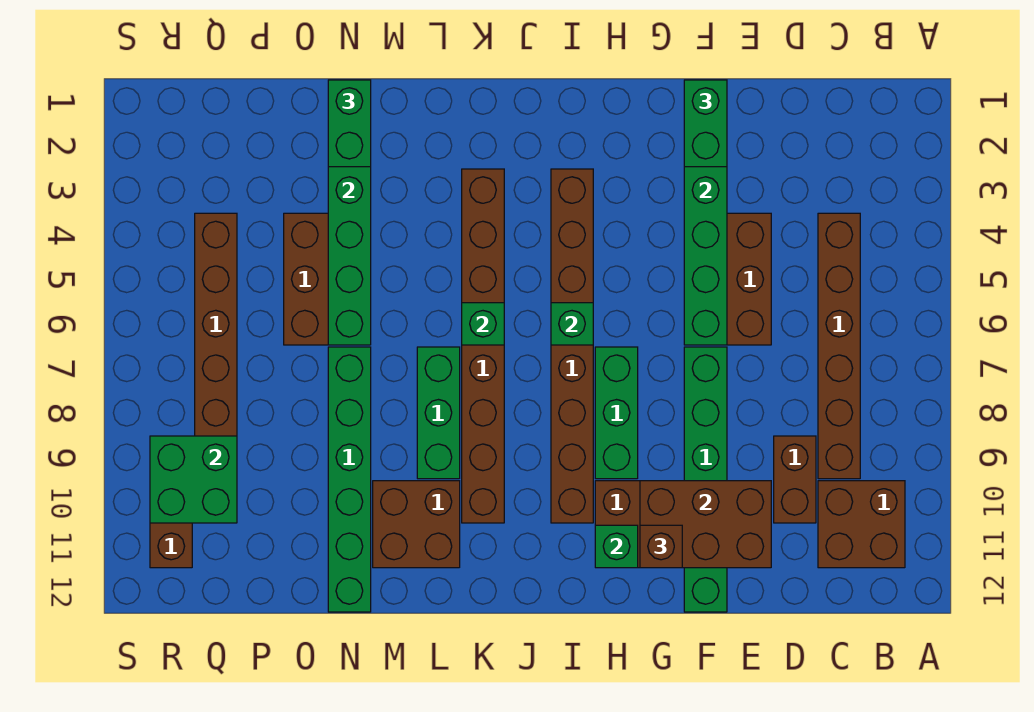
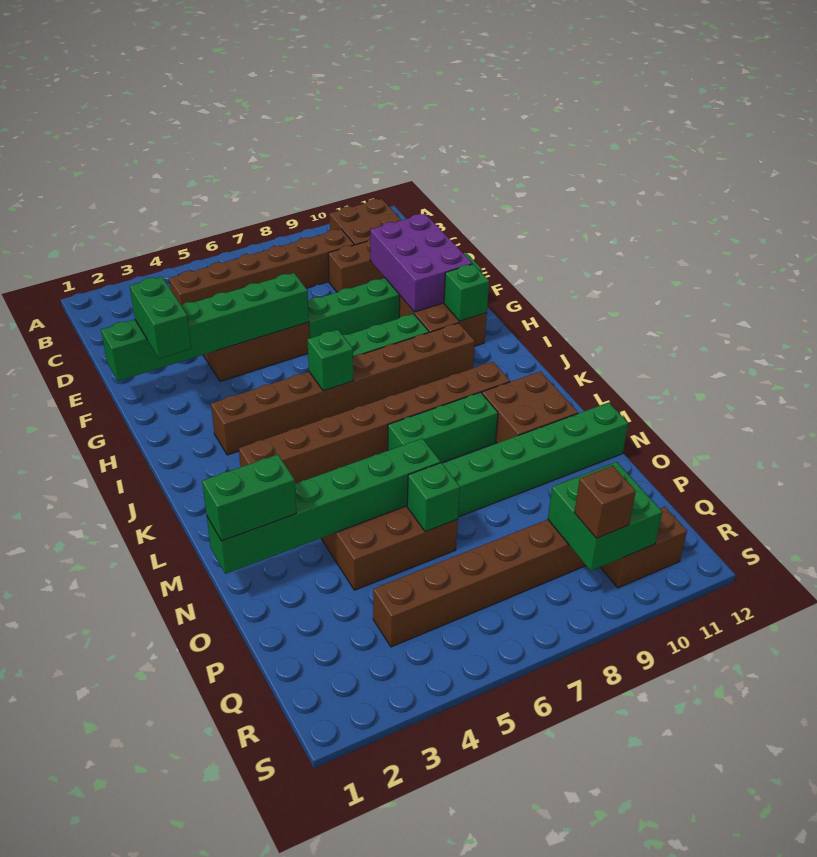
brown 2x3 brick [640,481,771,568] -> purple 2x3 brick [370,214,472,312]
green 1x2 brick [684,80,727,167] -> green 1x2 brick turned to [130,276,191,359]
brown 1x1 brick [640,525,682,568] -> brown 1x1 brick moved to [574,466,636,538]
green 1x1 brick [462,303,504,345] -> green 1x1 brick moved to [407,463,460,532]

